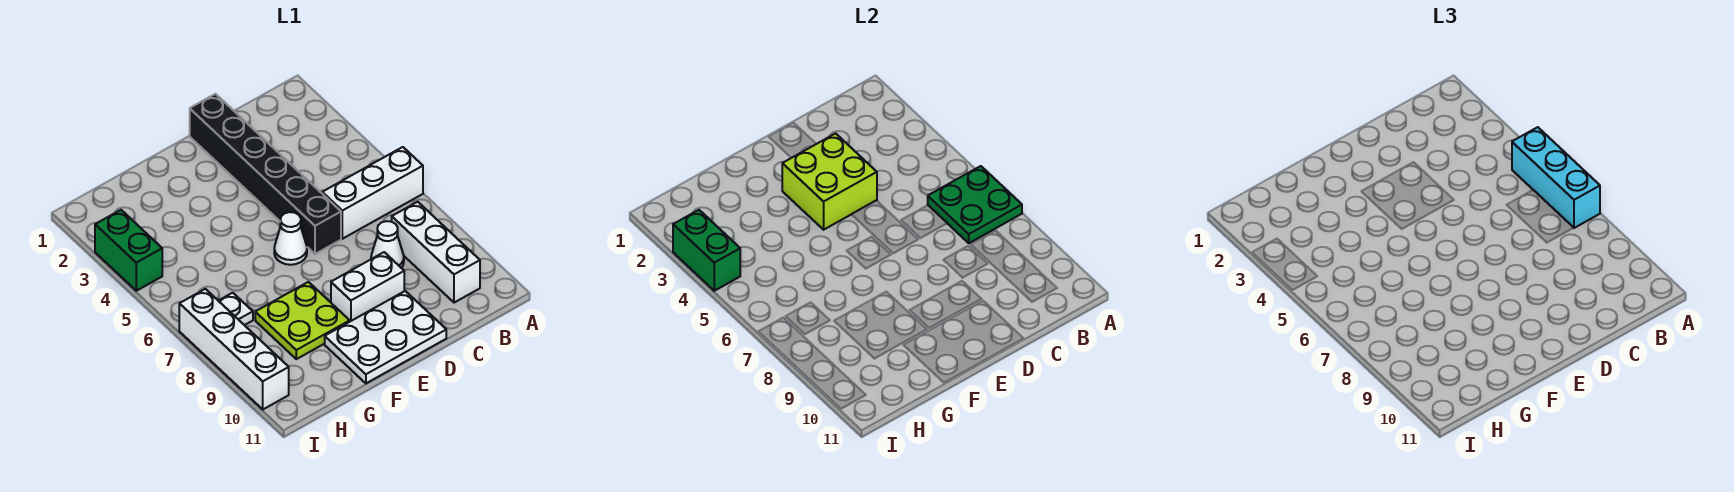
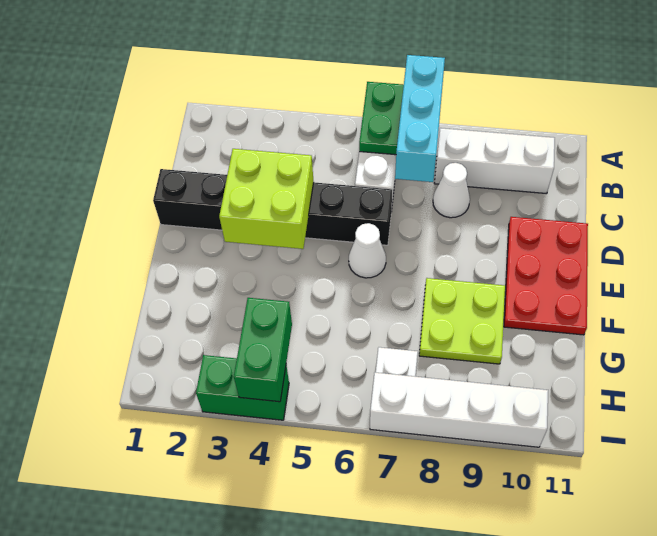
cyan 1x3 brick [1512,127,1600,228] -> cyan 1x3 brick turned to [395,55,445,182]
white 1x2 brick [331,252,404,321] -> none
white 2x3 plate [325,291,446,383] -> red 2x3 plate [504,217,588,335]
green 1x2 brick [673,210,740,291] -> green 1x2 brick turned to [234,298,292,402]

